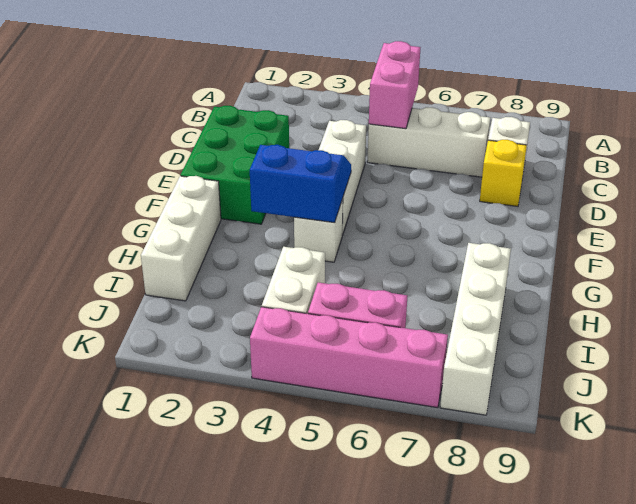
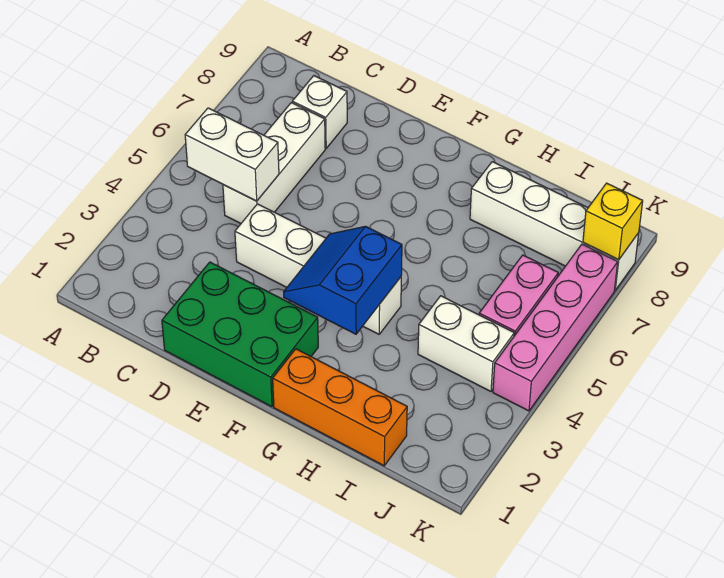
pink 1x2 brick [369,41,420,129] -> white 1x2 brick [185,108,279,201]
yellow 1x1 brick [480,140,527,206] -> yellow 1x1 brick moved to [583,183,643,260]
white 1x3 brick [141,176,221,301] -> orange 1x3 brick [273,349,407,466]

